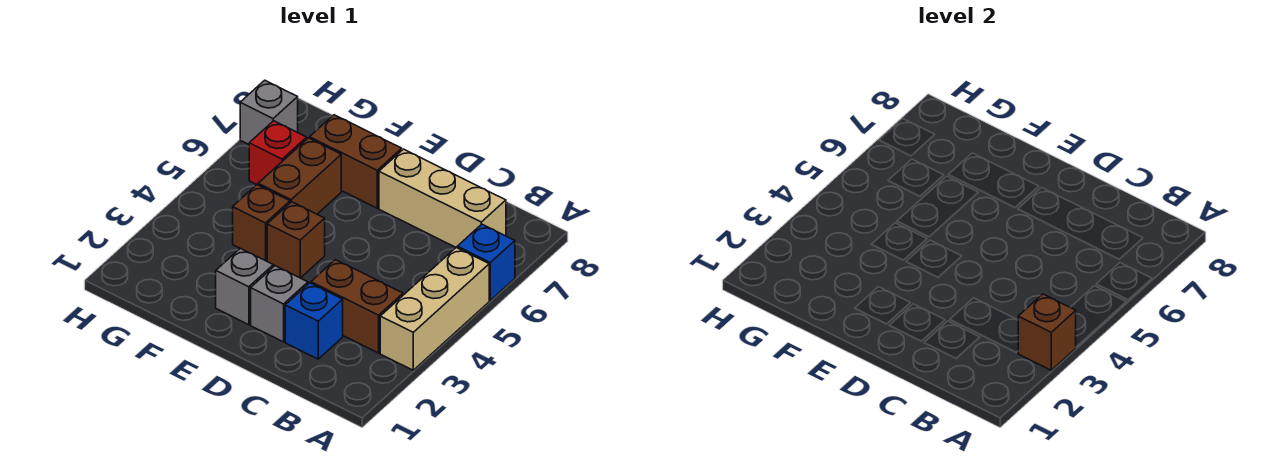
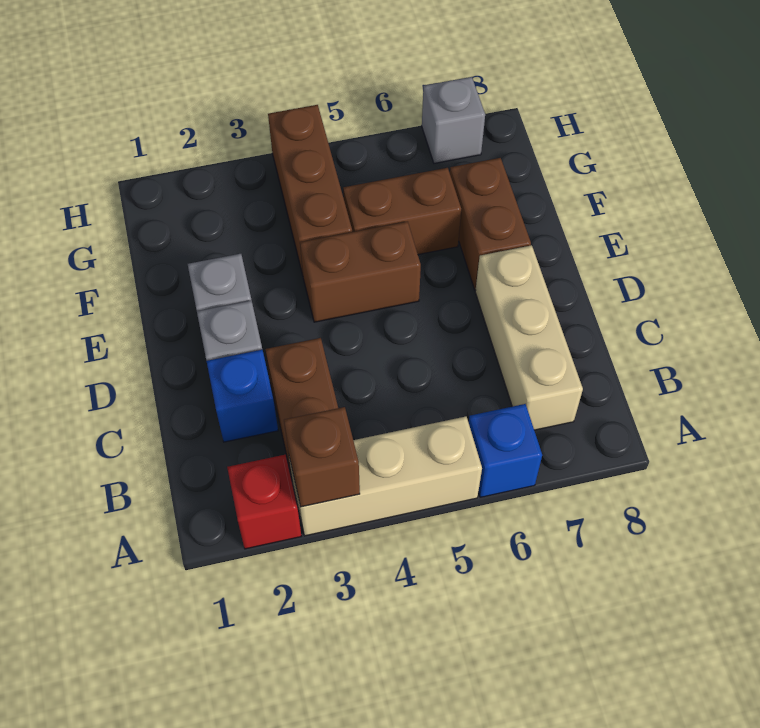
brown 1x1 brick [267,202,325,278] -> brown 1x2 brick [300,221,421,322]
brown 1x1 brick [233,185,290,261] -> brown 1x3 brick [268,105,352,275]
red 1x1 brick [249,121,307,185] -> red 1x1 brick moved to [227,455,301,549]

